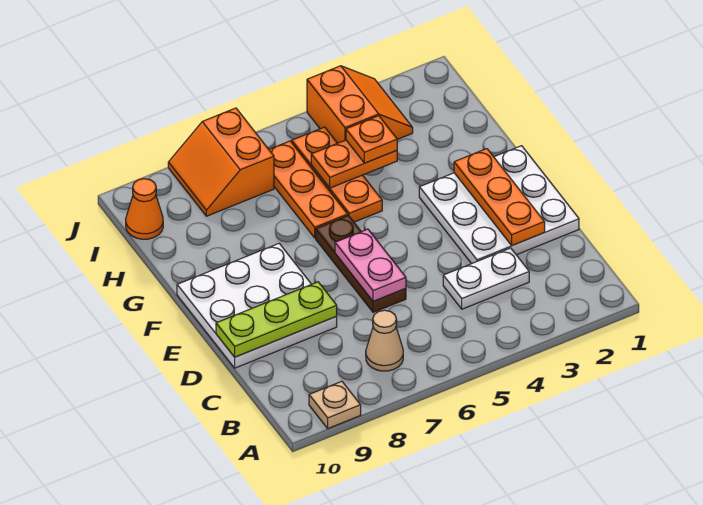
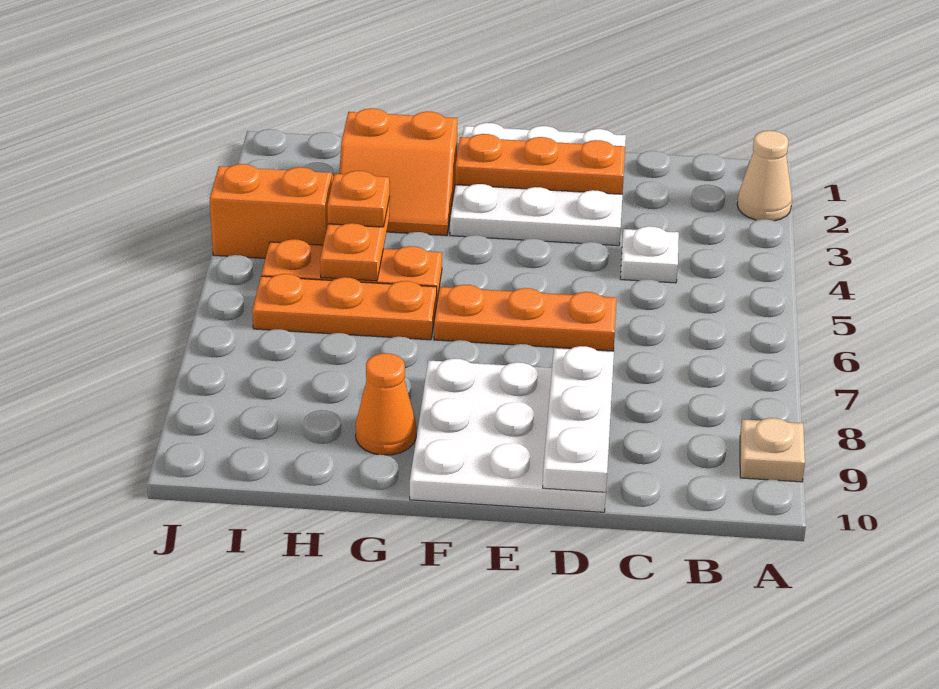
tan 1x1 cone [366,310,403,371] -> tan 1x1 cone moved to [737,131,792,221]
white 1x2 plate [443,248,529,309] -> white 1x1 plate [620,226,679,283]
brown 1x3 plate [316,215,406,312] -> orange 1x3 plate [434,285,617,351]
pink 1x2 plate [335,229,406,301] -> none
lime 1x3 plate [216,282,337,357] -> white 1x3 plate [543,346,614,492]
orange 2x2 slope [168,108,274,216] -> orange 2x2 slope moved to [339,108,458,236]
orange 1x1 cone [126,179,163,239] -> orange 1x1 cone moved to [355,353,416,455]

